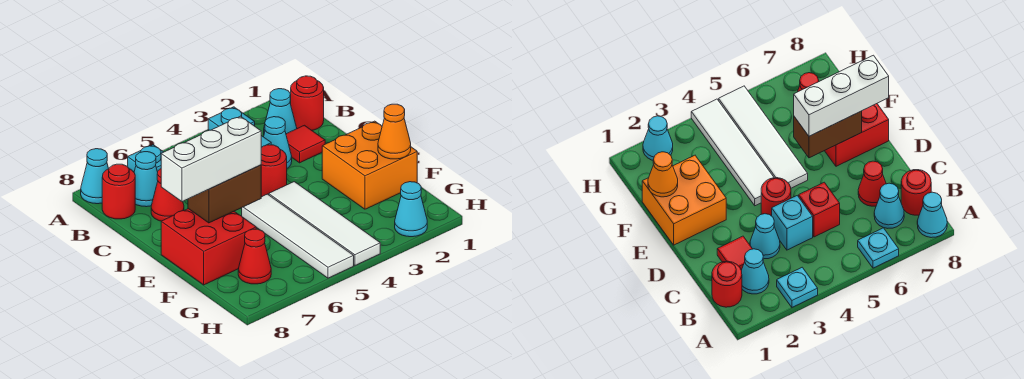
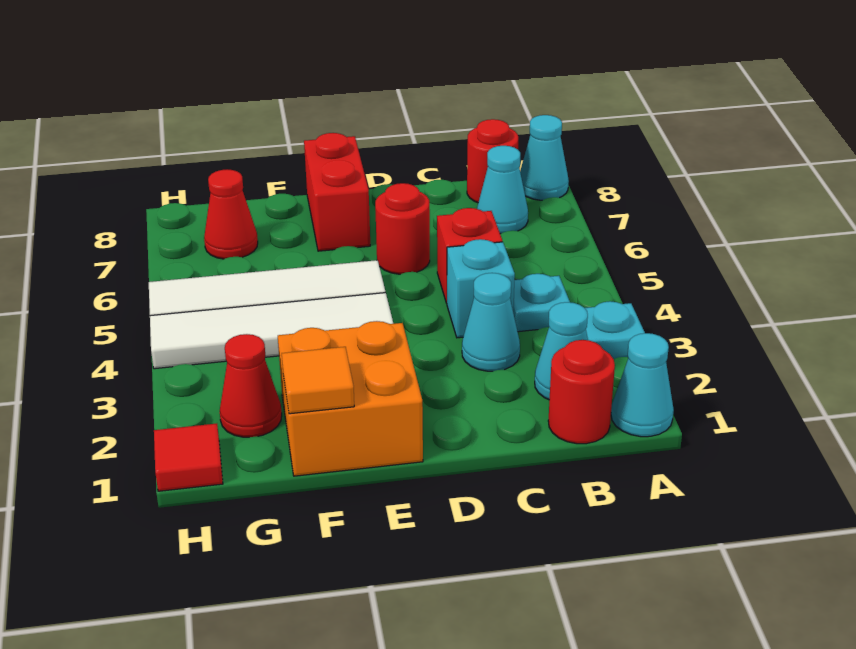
cyan 1x1 plate [128,145,163,172] -> cyan 1x1 plate moved to [513,274,570,332]
red 1x1 tile [286,125,325,163] -> red 1x1 tile moved to [154,424,223,491]
red 1x1 cone [151,169,184,221] -> red 1x1 cone moved to [220,334,282,437]
red 1x1 round brick [261,145,287,197] -> red 1x1 round brick moved to [375,183,430,274]
brown 1x2 brick [188,165,261,223] -> none
white 1x3 brick [161,116,261,202] -> none
red 2x2 brick [161,209,256,285] -> red 1x2 brick [304,133,370,251]
orange 1x1 cone [378,104,411,159] -> orange 1x1 tile [282,347,354,414]
cyan 1x1 cone [395,182,427,237] -> cyan 1x1 cone moved to [611,333,674,437]

